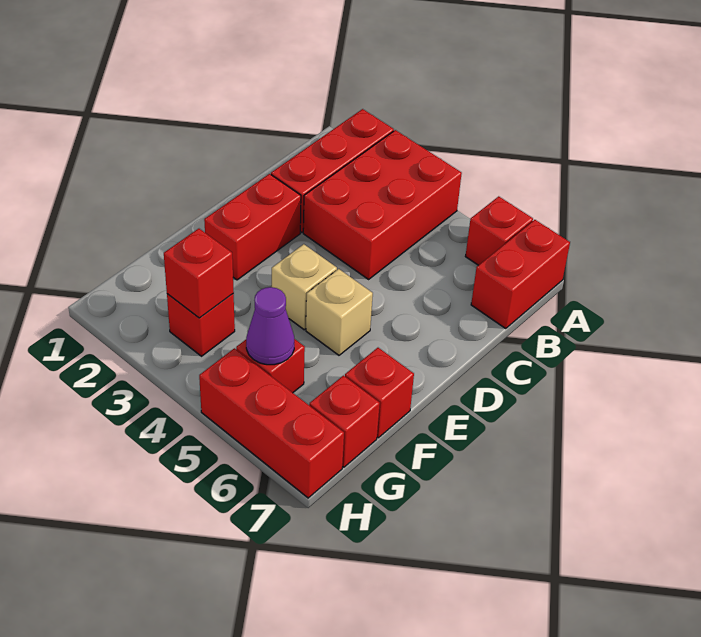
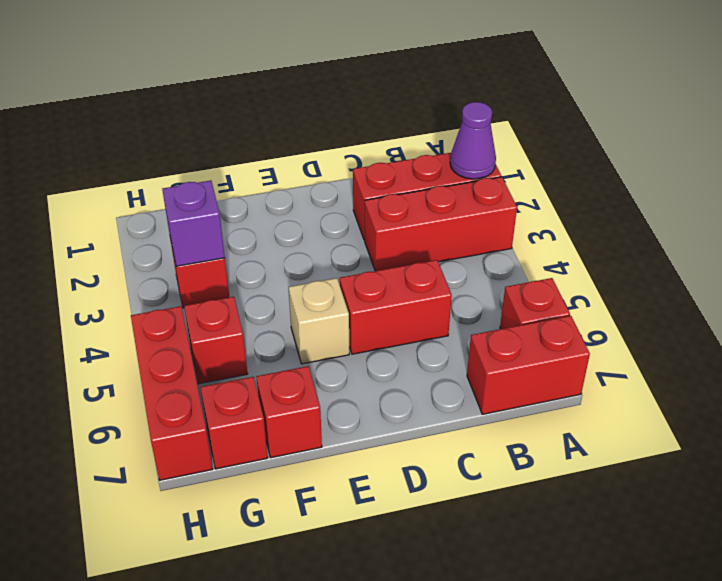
red 2x3 brick [303,130,462,279] -> red 1x3 brick [365,177,517,271]
red 1x2 brick [204,174,301,280] -> red 1x2 brick moved to [340,260,452,354]
tan 1x1 brick [272,244,337,330] -> none
red 1x1 brick [164,229,234,318] -> purple 1x1 brick [162,181,225,266]
purple 1x1 cone [246,287,294,365] -> purple 1x1 cone moved to [450,102,496,179]

